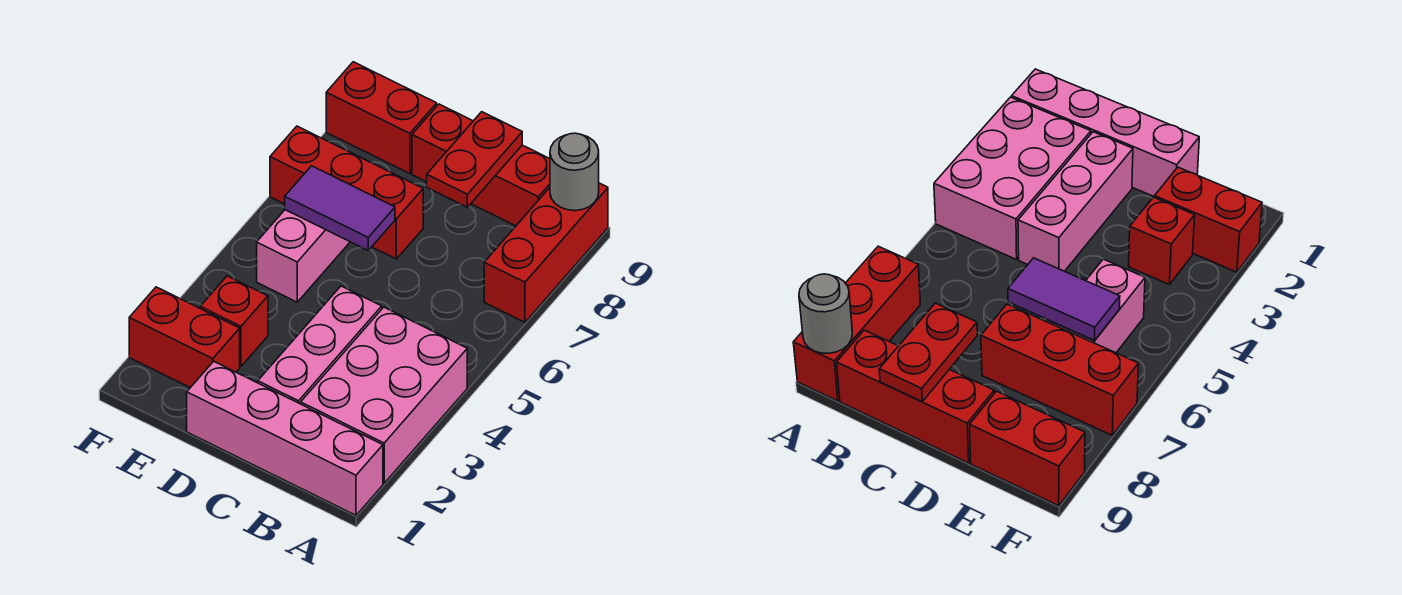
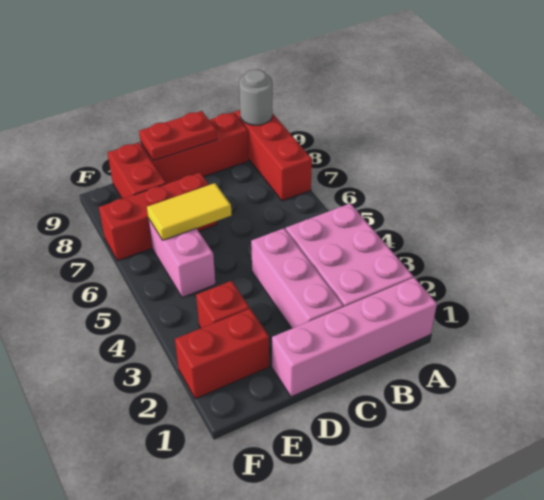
red 1x2 plate [427,112,522,207] -> red 1x2 plate turned to [139,111,217,160]
purple 1x2 tile [285,166,395,250] -> yellow 1x2 tile [147,183,231,240]
red 1x2 brick [326,62,437,174] -> red 1x2 brick turned to [108,142,166,198]

